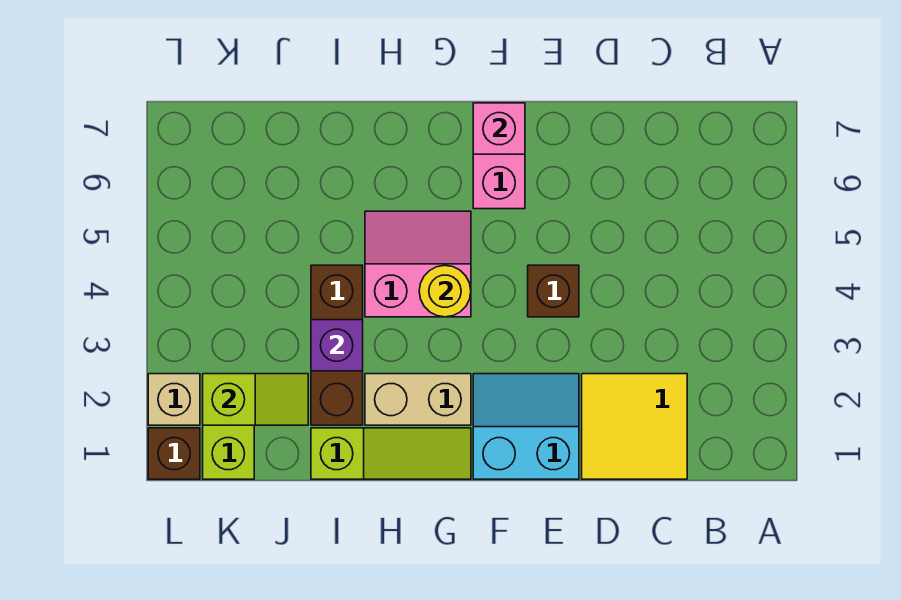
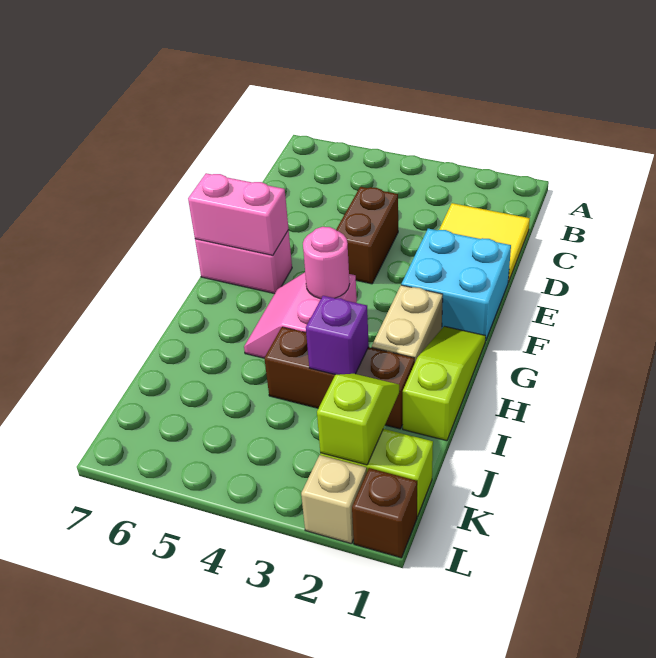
cyan 2x2 slope [473,374,579,479] -> cyan 2x2 brick [401,229,511,341]
brown 1x1 brick [528,265,579,317] -> brown 1x2 brick [336,187,398,284]
pink 1x1 brick [473,103,525,154] -> pink 1x2 brick [188,173,289,255]
yellow 1x1 round brick [419,265,471,317] -> pink 1x1 round brick [303,227,349,299]

